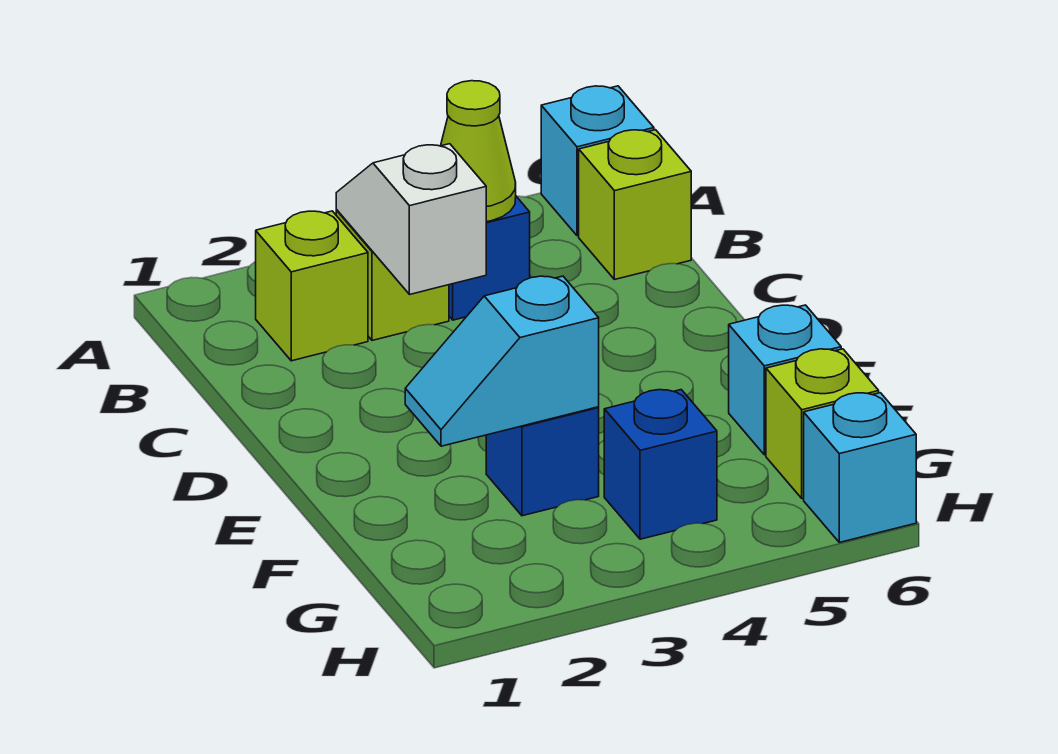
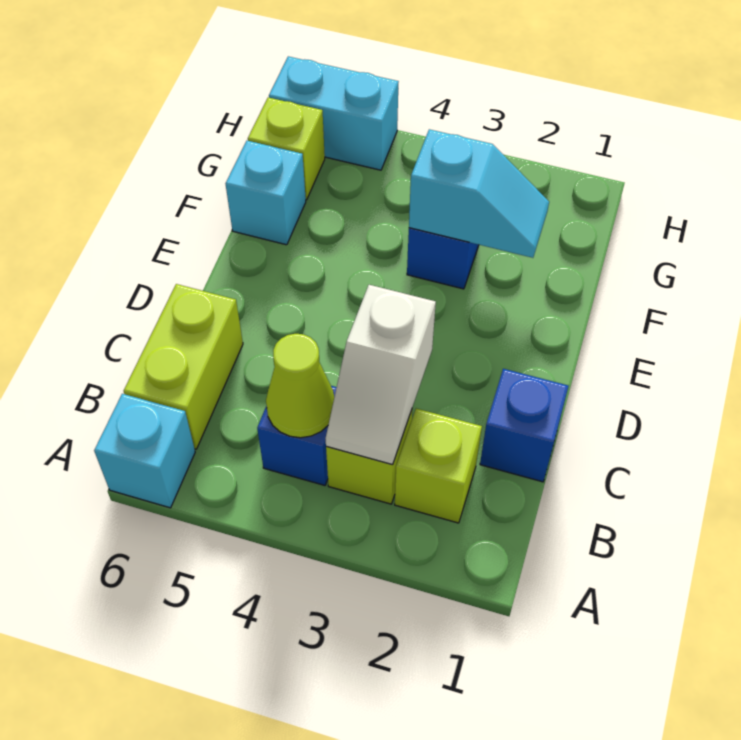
lime 1x1 brick [579,130,691,280] -> lime 1x2 brick [124,284,243,449]
blue 1x1 brick [604,390,717,539] -> blue 1x1 brick moved to [480,369,569,482]
cyan 1x1 brick [804,393,916,542] -> cyan 1x2 brick [269,56,399,170]

